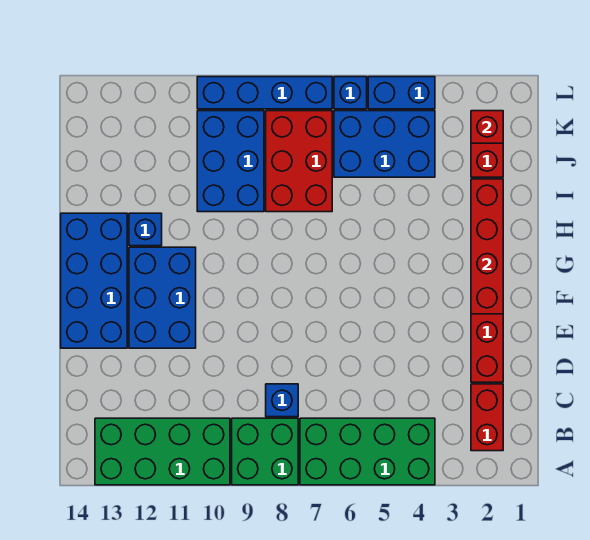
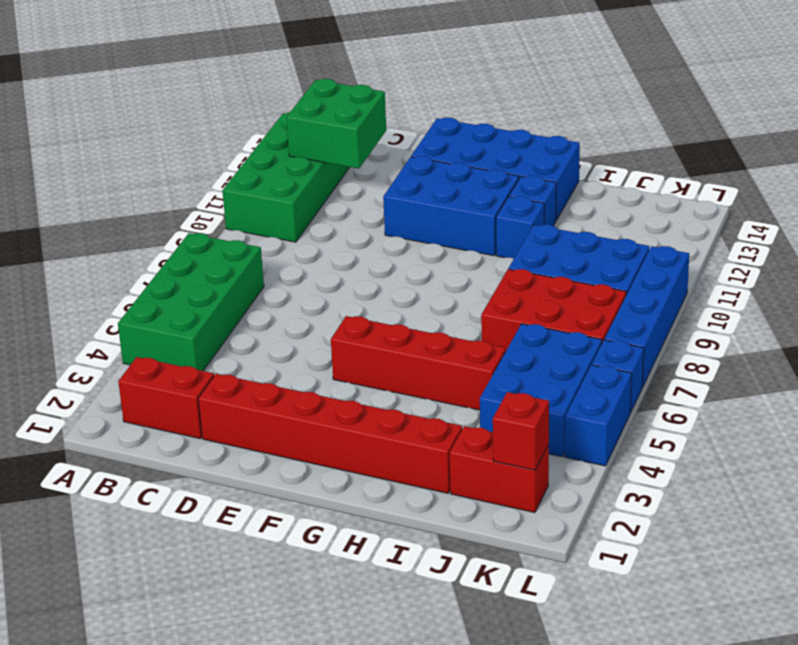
green 2x2 brick [232,418,298,485] -> green 2x2 brick moved to [286,79,386,169]
blue 1x1 brick [266,384,298,417] -> blue 1x1 brick moved to [496,196,544,259]
red 1x4 brick [471,179,503,314] -> red 1x4 brick moved to [331,316,506,410]

